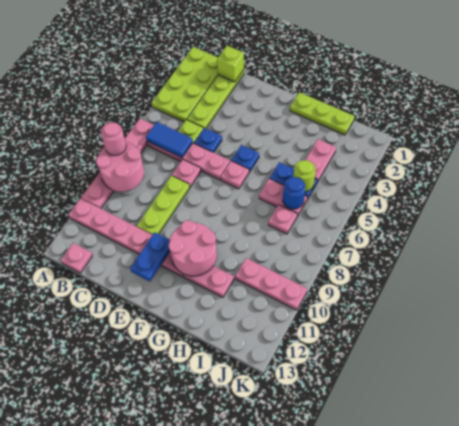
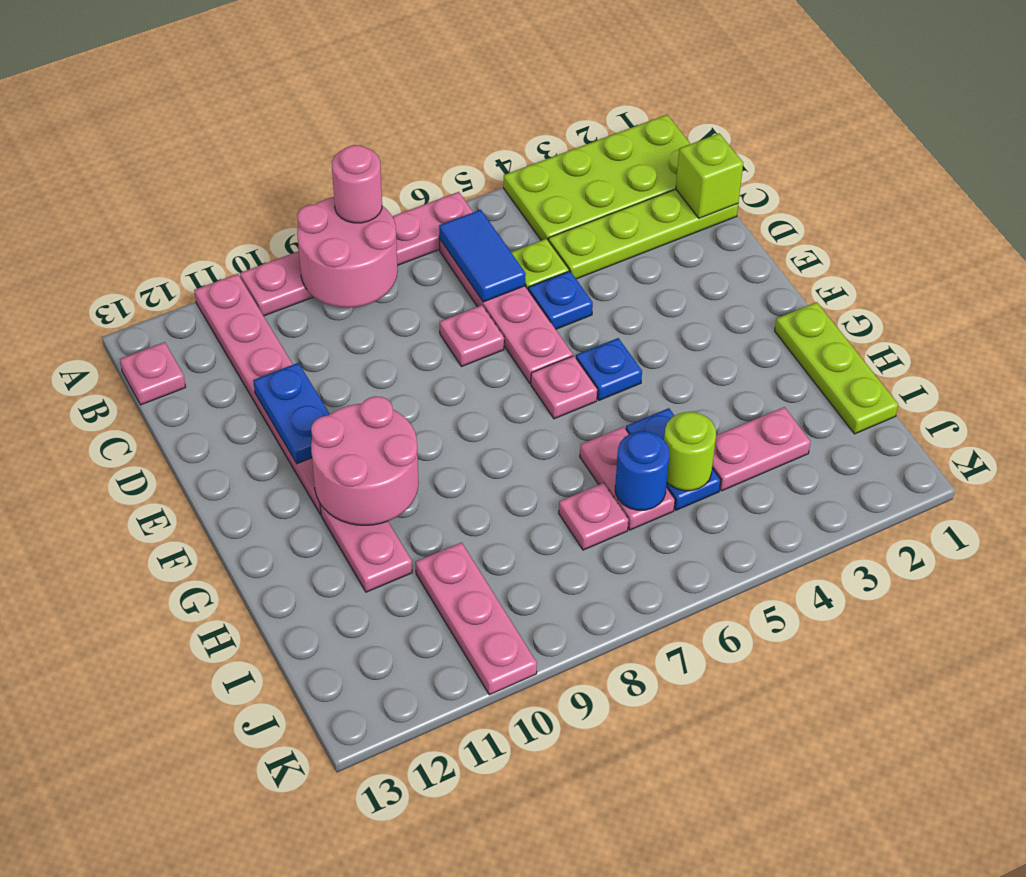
lime 1x3 plate [137,176,190,235] -> none
blue 1x2 plate [130,232,170,282] -> blue 1x2 plate turned to [253,363,330,464]

